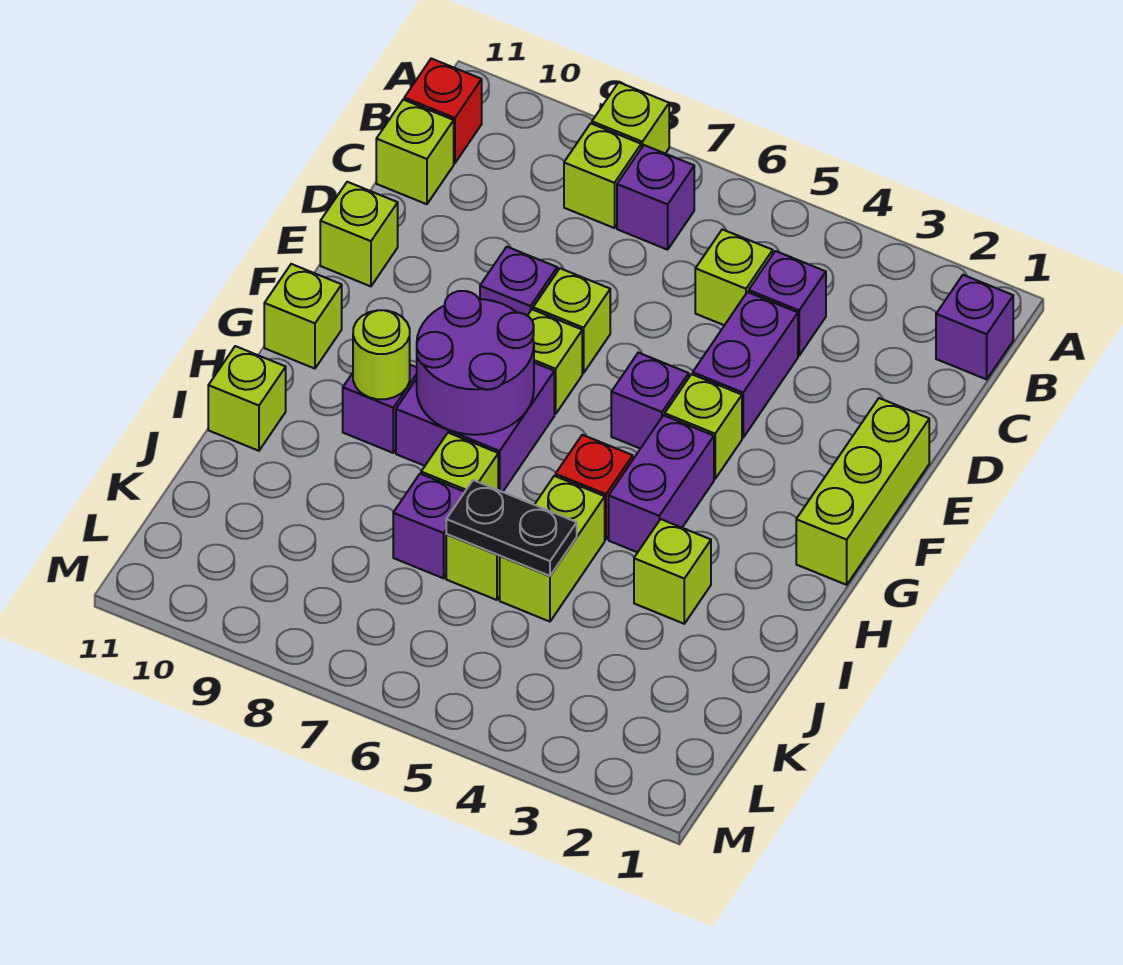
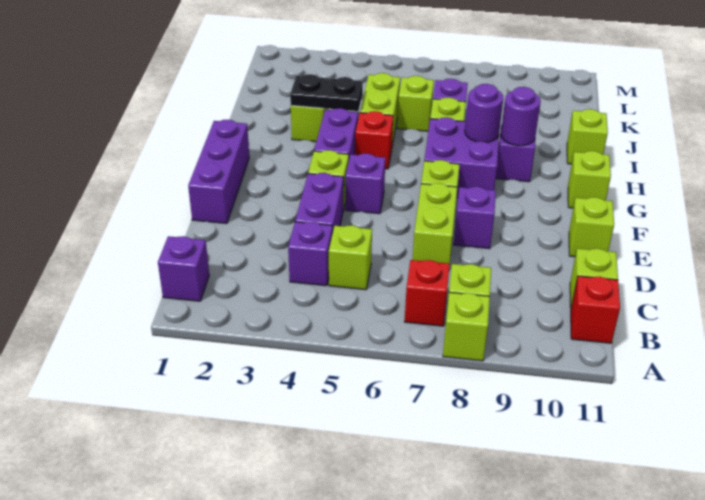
purple 1x1 brick [617,145,694,250] -> red 1x1 brick [405,260,450,326]
lime 1x3 brick [796,398,929,585] -> purple 1x3 brick [188,120,249,224]
lime 1x1 brick [533,268,610,373] -> lime 1x2 brick [413,183,457,268]
purple 2x2 round brick [417,291,534,435] -> purple 1x1 round brick [465,84,503,142]
lime 1x1 round brick [353,310,410,399] -> purple 1x1 round brick [501,87,541,146]
black 1x2 plate [446,480,577,576] -> black 1x2 plate moved to [290,74,363,111]

